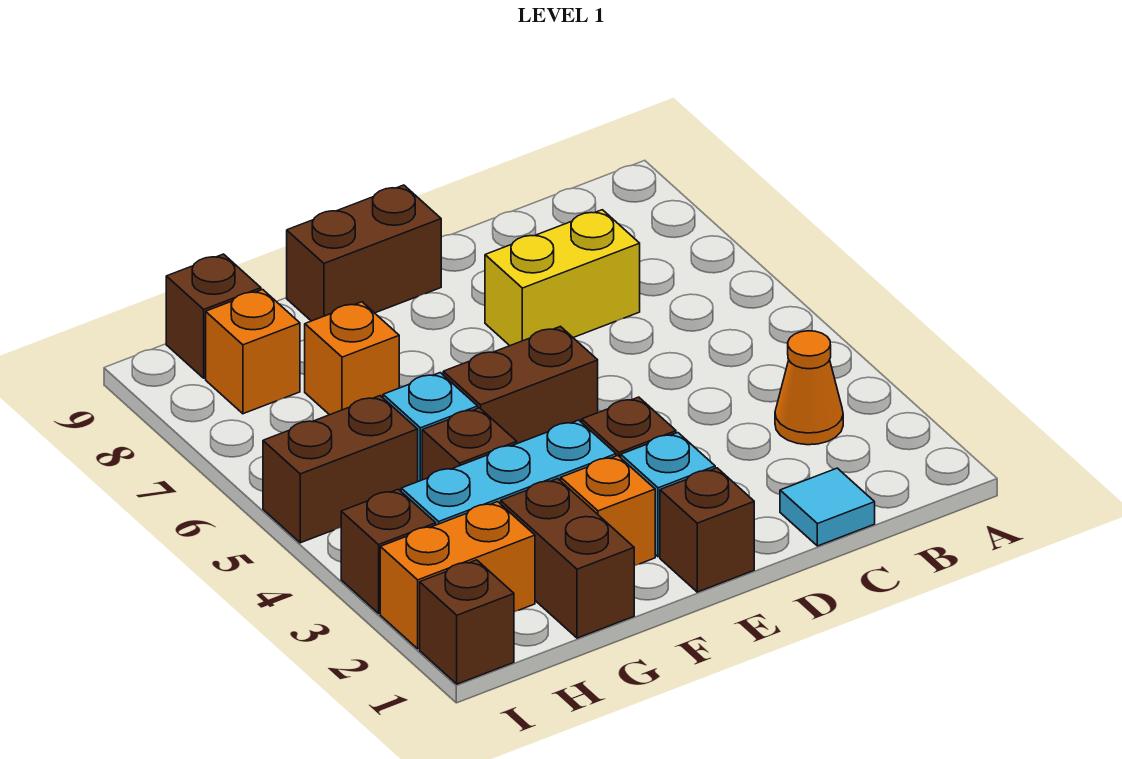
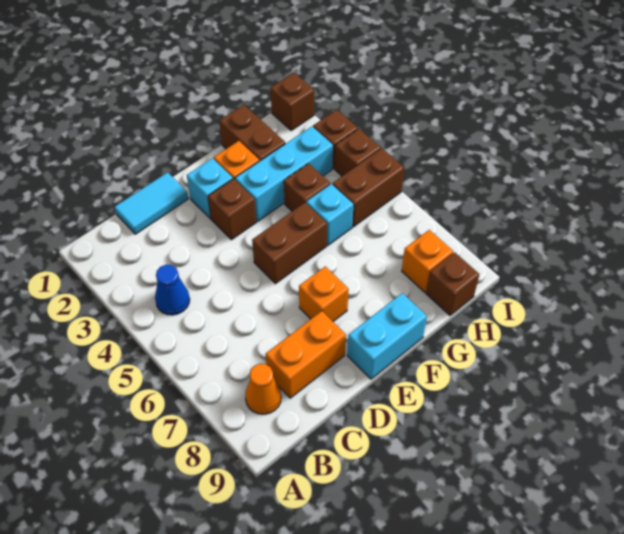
orange 1x1 cone [775,331,843,445] -> orange 1x1 cone moved to [245,364,281,414]
none -> blue 1x1 cone [155,265,190,315]
cyan 1x1 tile [780,468,875,546] -> cyan 1x2 tile [115,172,188,234]
yellow 1x2 brick [485,210,640,346] -> none
brown 1x1 brick [660,468,754,592] -> brown 1x1 brick moved to [335,129,381,176]
brown 1x2 brick [287,185,441,321] -> cyan 1x2 brick [347,293,427,379]
orange 1x1 brick [305,302,399,415] -> orange 1x1 brick moved to [299,266,349,321]
orange 1x2 brick [380,502,535,649] -> orange 1x2 brick moved to [266,311,346,398]

